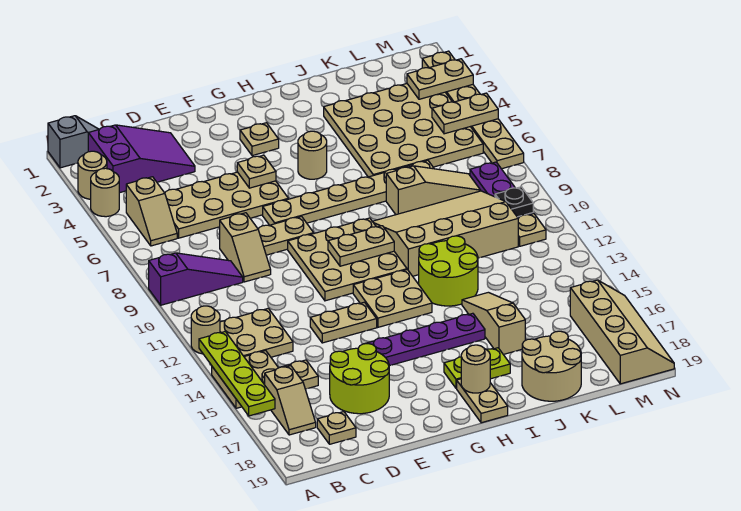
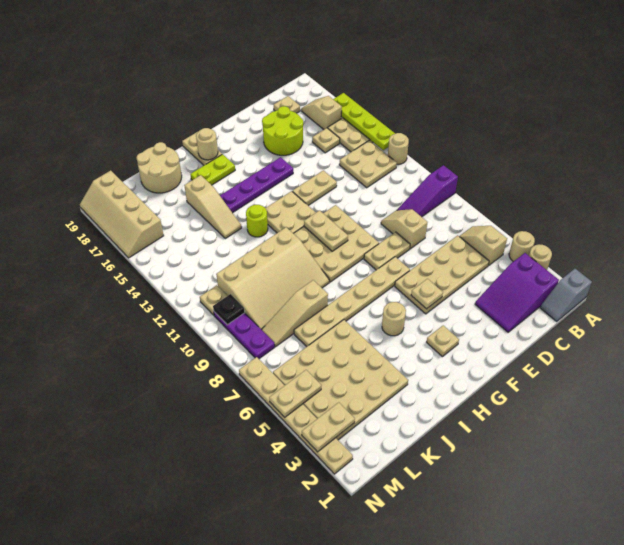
tan 1x2 plate [328,226,394,266] -> tan 1x2 plate turned to [304,210,348,251]
lime 2x2 round brick [419,236,478,306] -> lime 1x1 round brick [246,205,268,237]

